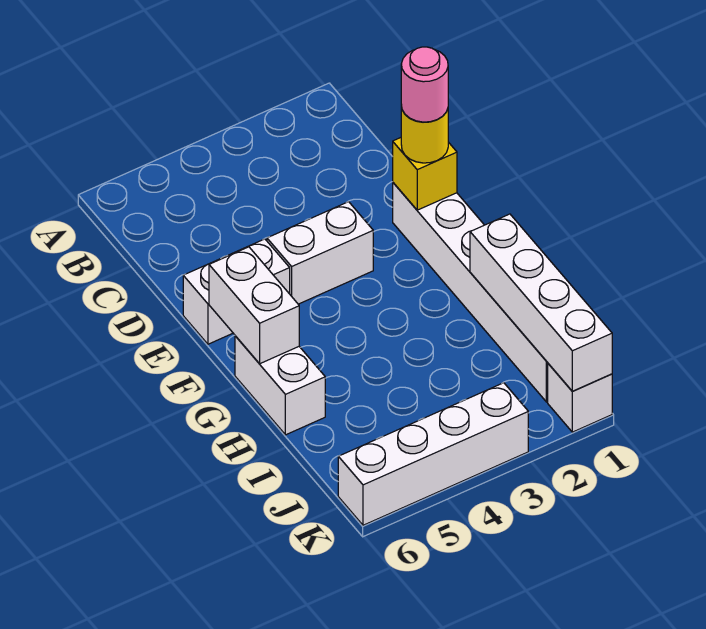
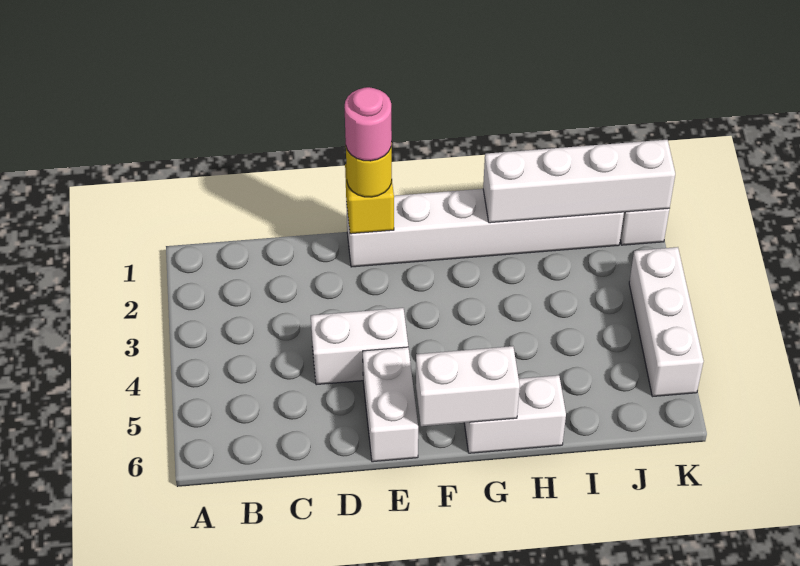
white 1x2 brick [267,202,373,304] -> white 1x2 brick turned to [311,308,408,385]
white 1x4 brick [338,383,528,525] -> white 1x3 brick [629,247,704,397]

